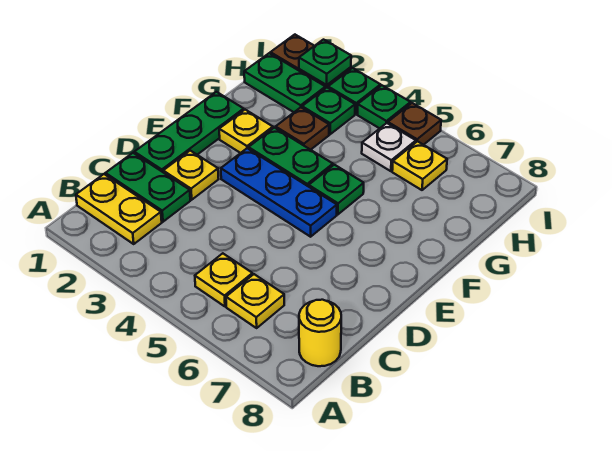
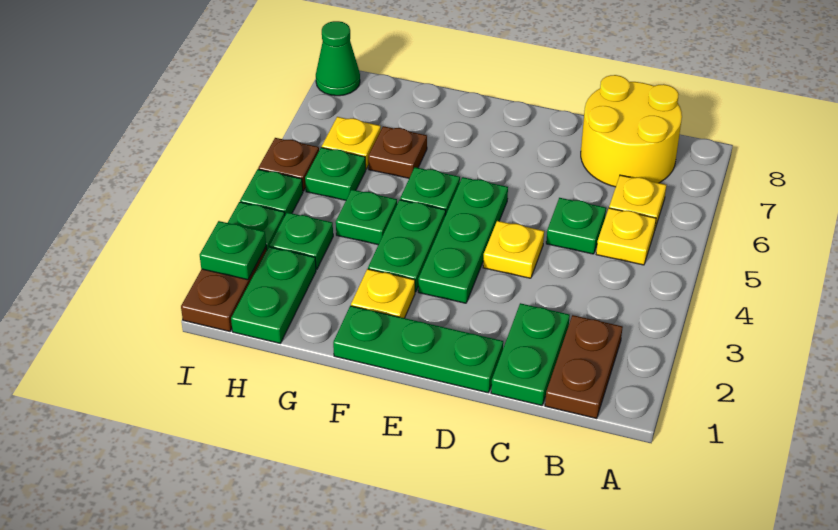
yellow 1x2 plate [76,174,162,244] -> brown 1x2 plate [545,315,623,419]
yellow 1x1 round brick [299,300,341,366] -> yellow 2x2 round brick [581,75,682,187]
none -> green 1x1 plate [546,198,606,254]
yellow 1x1 plate [163,151,219,200] -> yellow 1x1 plate moved to [483,221,544,278]
blue 1x3 plate [221,148,337,237] -> green 1x3 plate [418,177,508,303]
brown 1x1 plate [276,107,329,150] -> brown 1x1 plate moved to [368,126,427,178]
none -> green 1x1 plate [336,190,397,245]
white 1x1 plate [362,123,416,171] -> green 1x1 plate [305,147,366,200]
none -> green 1x1 cone [316,21,360,96]

